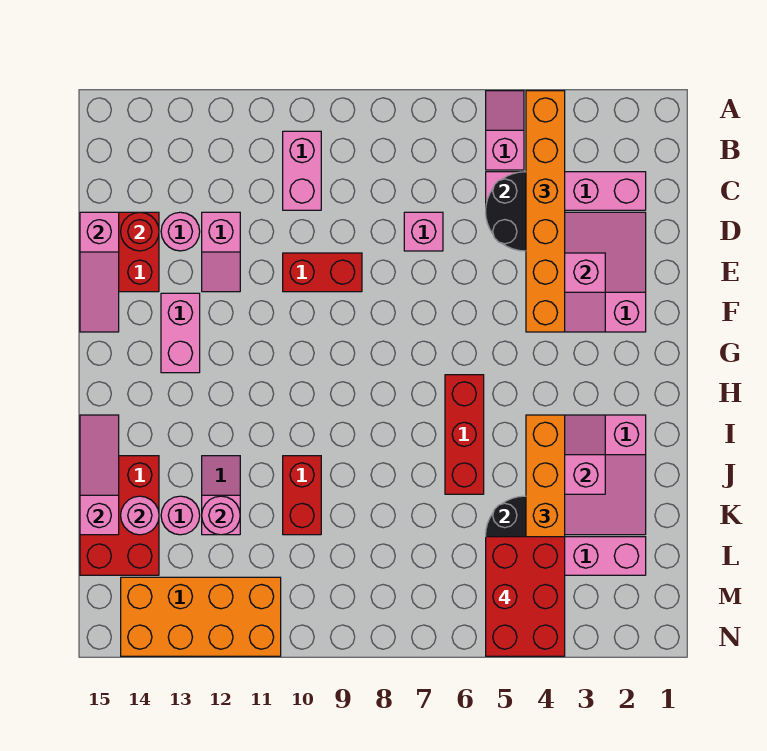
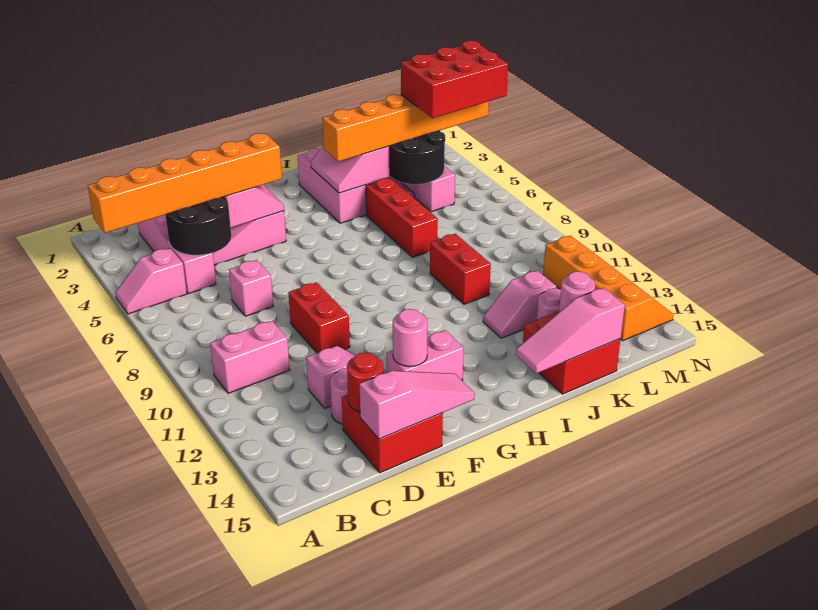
red 1x3 brick [445,375,484,494] -> red 1x3 brick turned to [366,178,438,257]
red 1x2 brick [283,456,321,535] -> red 1x2 brick turned to [430,234,491,304]
red 2x3 brick [80,456,159,575] -> red 2x2 brick [523,311,621,394]
pink 1x1 round brick [202,496,240,535] -> pink 1x1 round brick moved to [393,309,428,367]
orange 2x4 brick [121,577,281,656] -> orange 2x4 slope [543,236,674,341]

